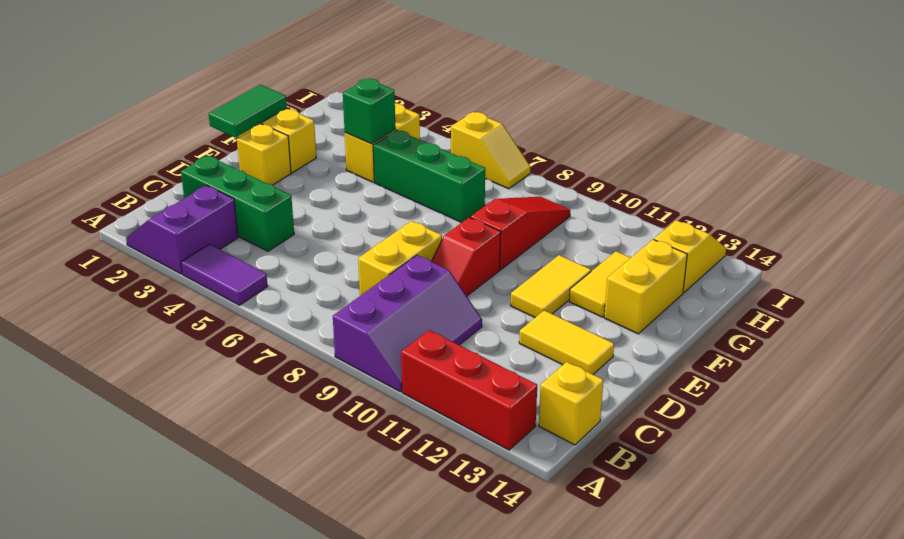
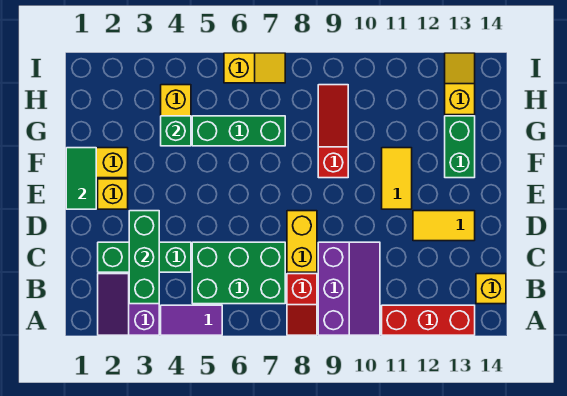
none -> green 1x3 brick [129,211,159,304]
none -> green 2x3 brick [192,242,285,304]
red 1x2 slope [431,217,501,296] -> red 1x2 slope moved to [287,274,317,335]
yellow 1x2 tile [569,251,630,317] -> none
yellow 1x2 brick [604,240,687,334] -> green 1x2 brick [445,116,475,178]

